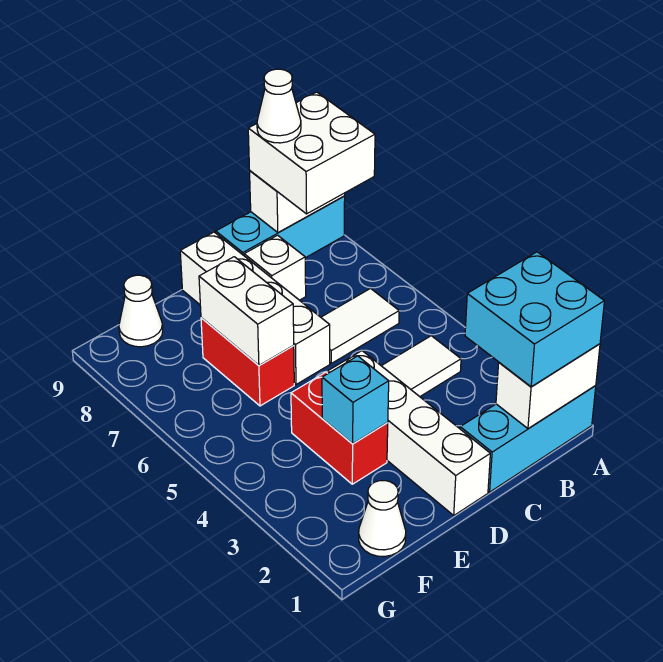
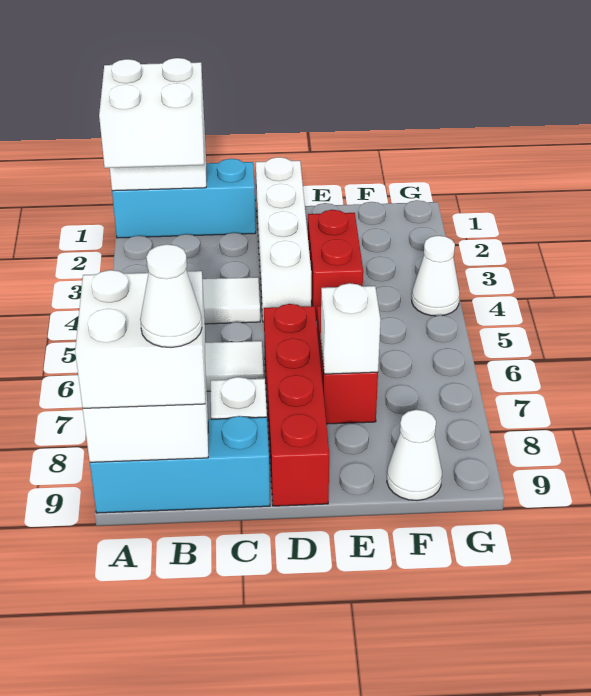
cyan 2x2 brick [465,252,604,387] -> white 2x2 brick [99,58,204,168]
white 1x4 brick [180,232,330,384] -> red 1x4 brick [264,304,329,506]
cyan 1x1 brick [322,356,389,444] -> none
white 1x2 brick [199,257,294,365] -> white 1x1 brick [321,283,381,374]
white 1x1 cone [359,481,406,557] -> white 1x1 cone moved to [412,236,460,316]

